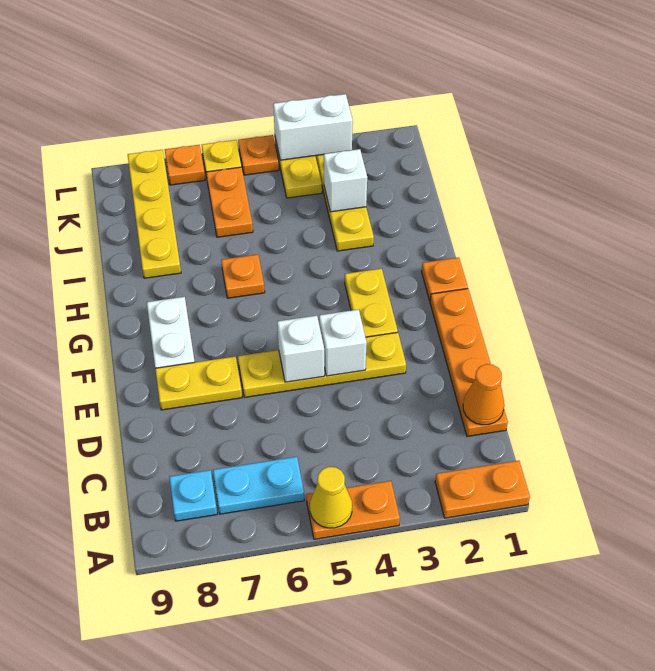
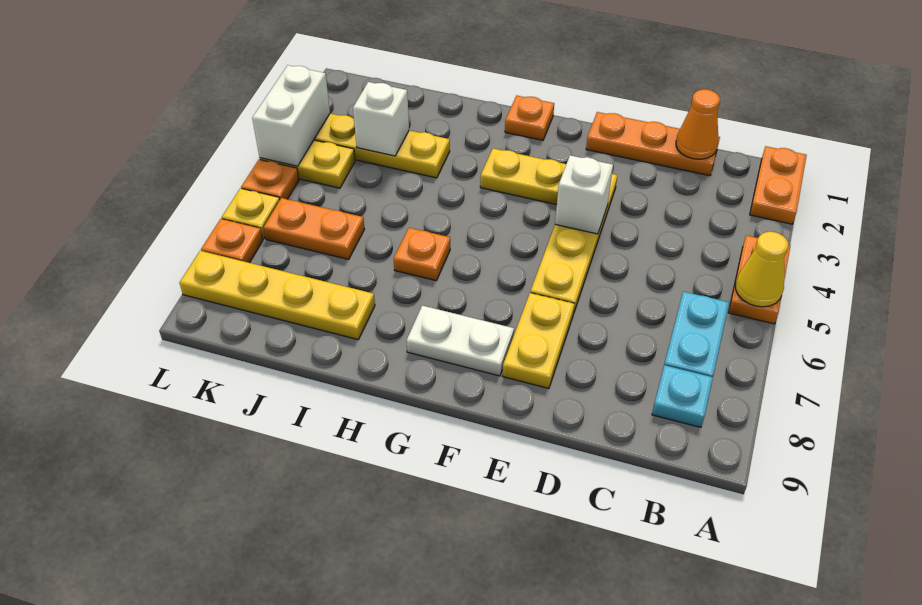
orange 1x4 plate [430,289,508,436] -> orange 1x3 plate [586,112,720,176]
white 1x1 brick [277,316,324,382] -> none

